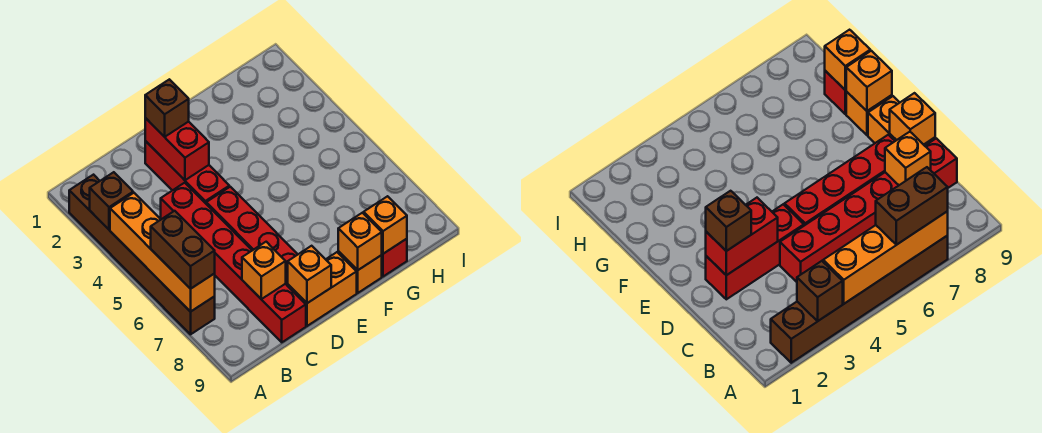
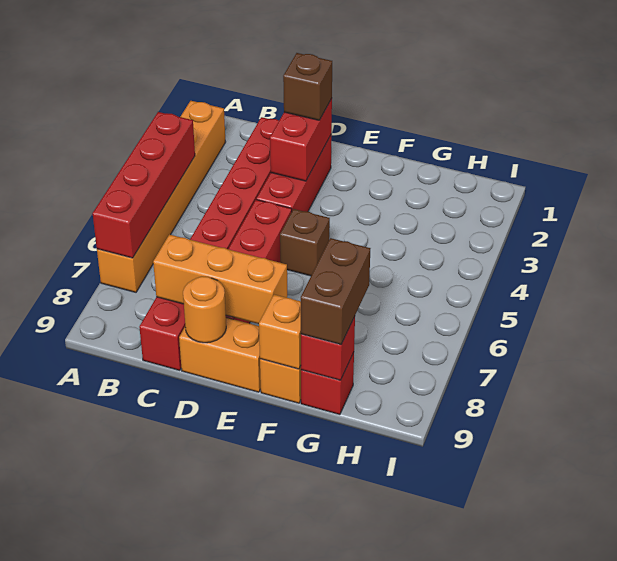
brown 1x6 brick [69,175,215,334] -> orange 1x6 brick [97,101,225,292]
brown 1x1 brick [90,172,133,230] -> brown 1x1 brick moved to [280,209,330,276]
orange 1x4 brick [110,193,215,312] -> red 1x4 brick [93,112,195,258]
brown 1x2 brick [151,211,215,289] -> brown 1x2 brick moved to [301,238,370,344]
red 1x6 brick [161,183,306,342] -> red 1x8 brick [139,117,279,370]
orange 1x1 brick [242,242,286,299] -> orange 1x3 brick [153,234,287,324]
orange 1x1 brick [288,246,331,303] -> orange 1x1 round brick [183,276,226,343]
orange 1x1 brick [364,196,407,254] -> red 1x1 brick [301,317,355,380]

